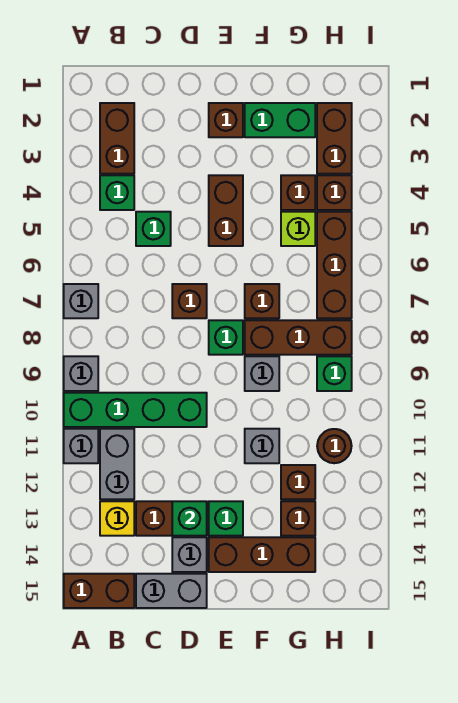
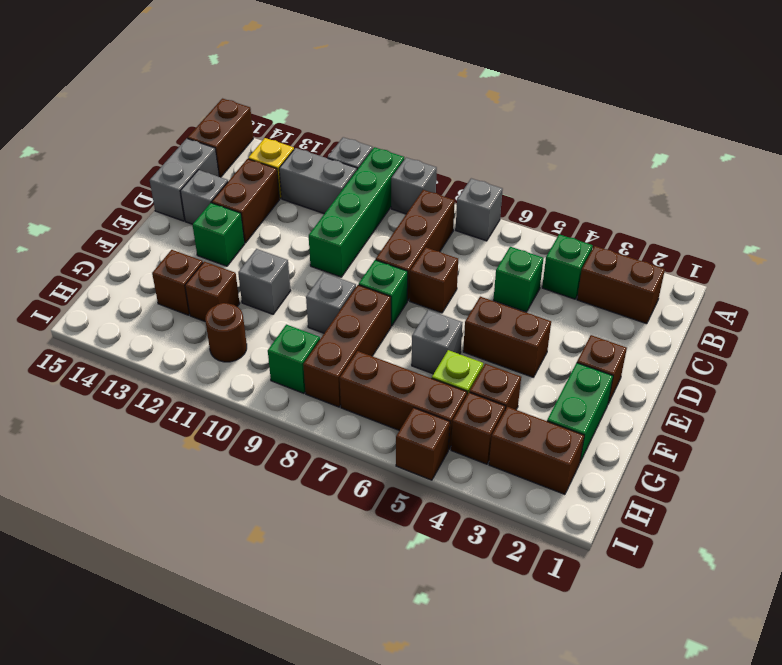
green 1x1 brick [172,501,207,536] -> none
brown 1x3 brick [209,537,315,572] -> brown 1x3 brick moved to [376,190,455,301]
none -> grey 1x1 brick [412,310,463,374]
brown 1x1 brick [245,284,279,318] -> brown 1x1 brick moved to [396,408,450,480]

